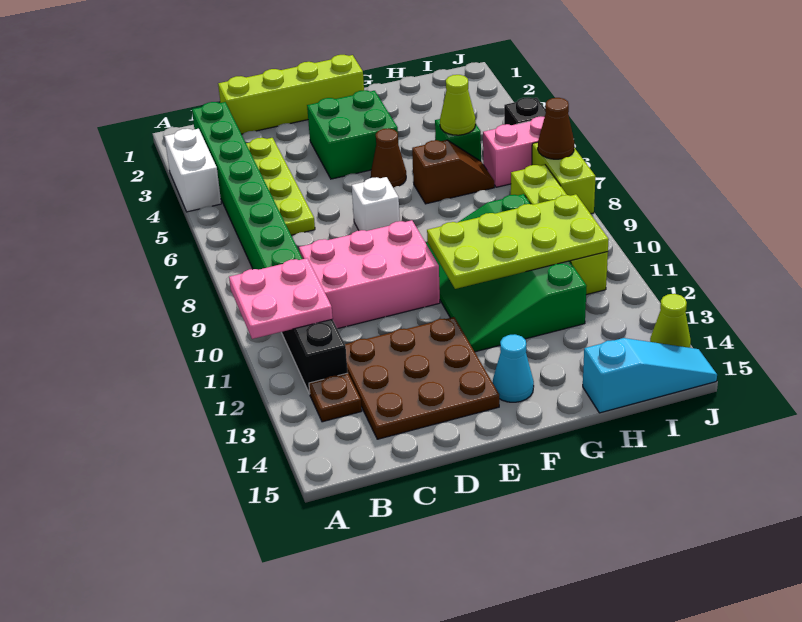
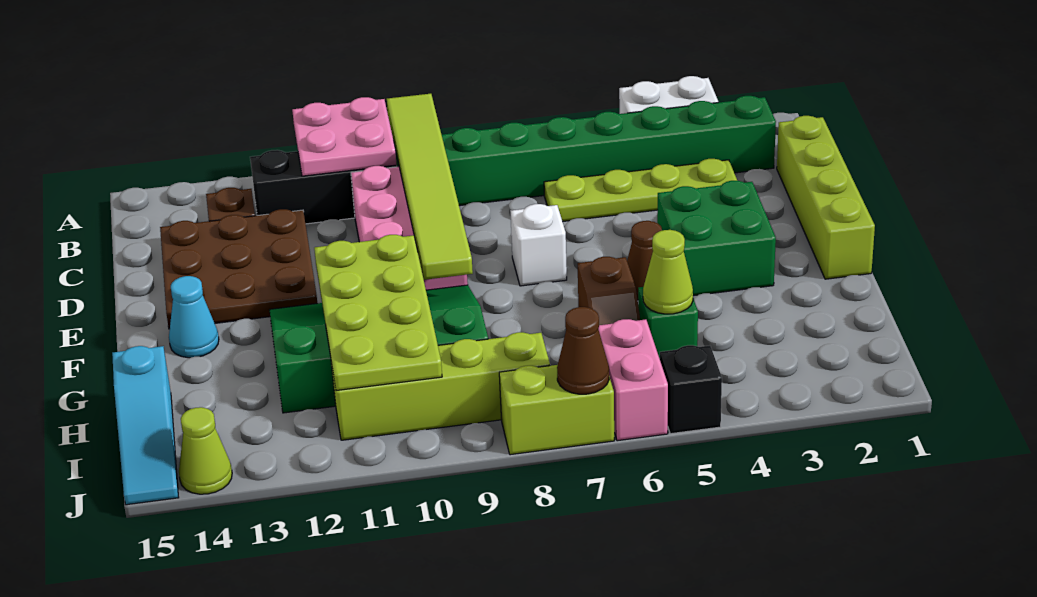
none -> lime 1x6 tile [387,94,473,280]

